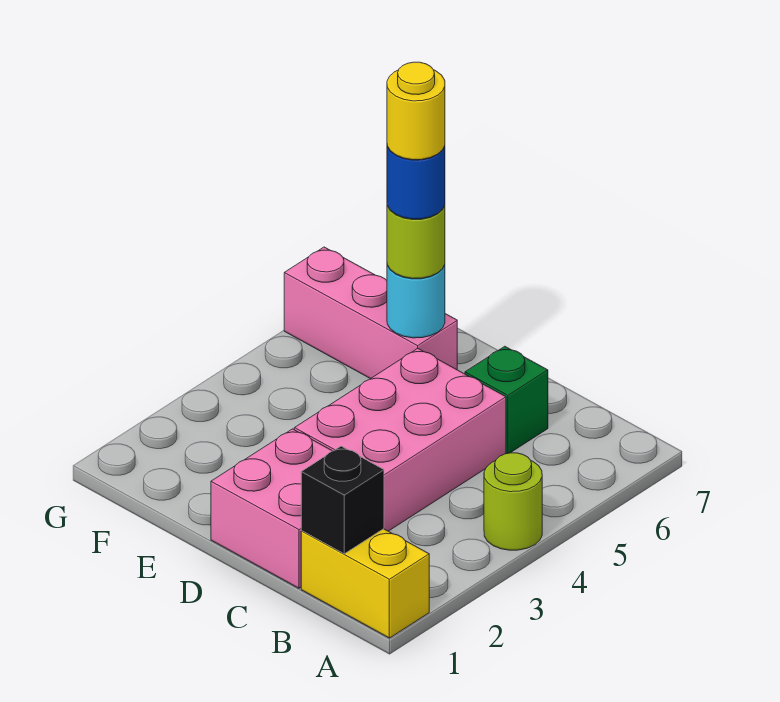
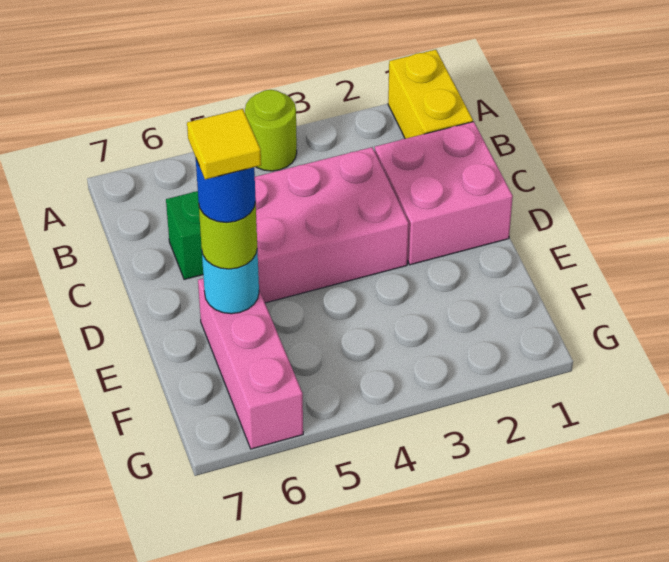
black 1x1 brick [301,446,384,554] -> none
yellow 1x1 round brick [387,62,445,160] -> yellow 1x1 tile [187,109,261,179]

